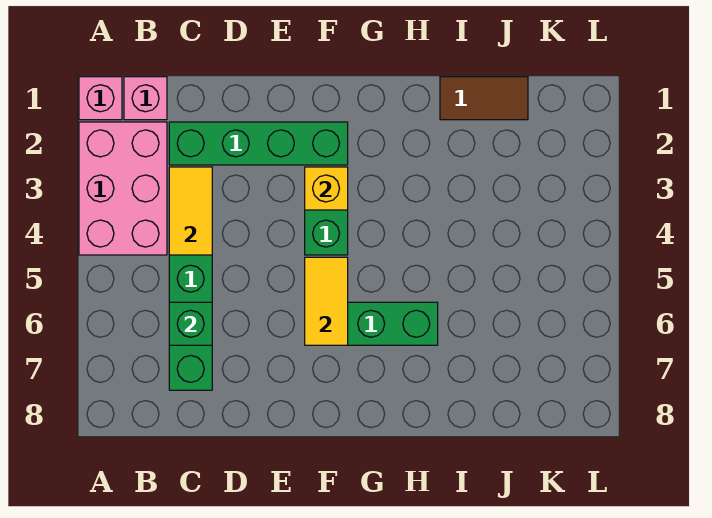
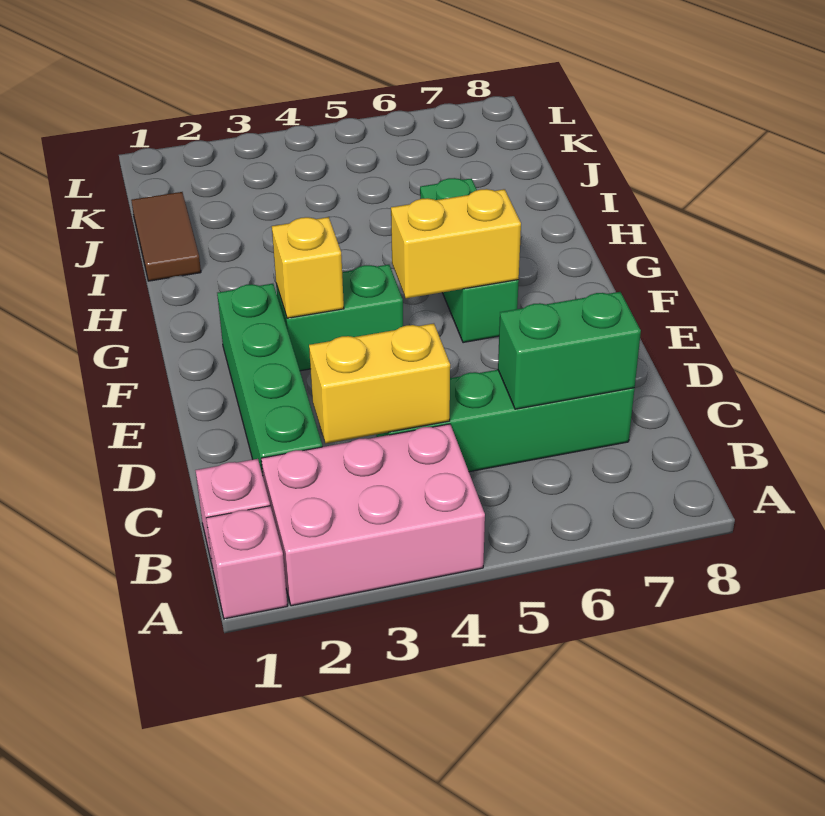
yellow 1x2 tile [169,167,212,255] -> yellow 1x2 brick [309,324,450,443]
green 1x1 brick [169,302,212,345] -> green 1x2 brick [498,292,641,409]
yellow 1x2 tile [305,257,348,345] -> yellow 1x2 brick [391,189,521,298]

